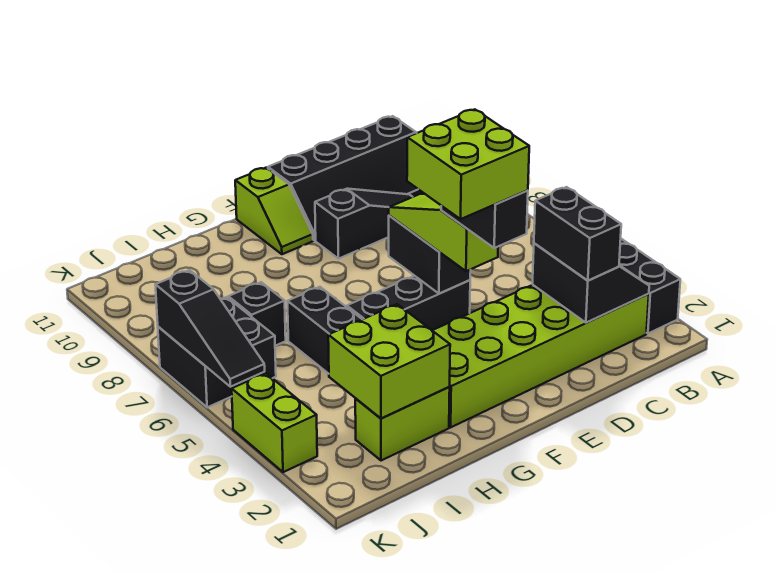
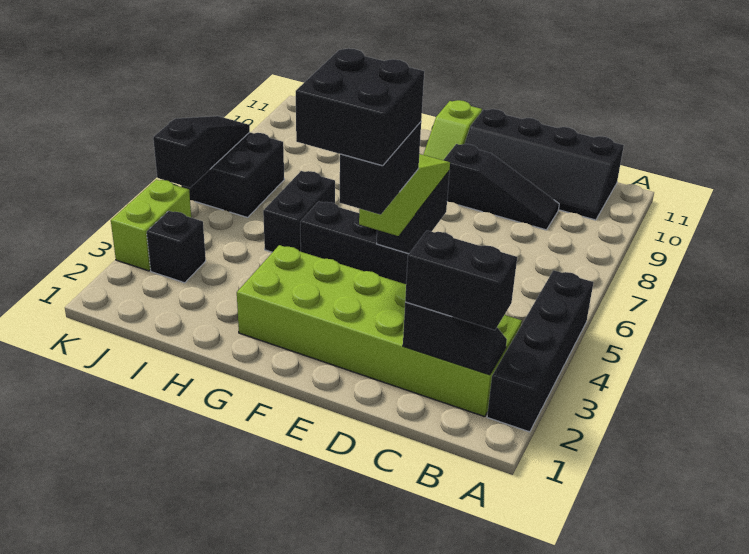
black 2x2 slope [533,243,649,323] -> black 1x2 slope [403,302,507,375]
black 1x2 brick [534,187,621,280] -> black 1x2 brick turned to [405,230,517,330]
lime 2x2 brick [407,109,529,219] -> black 2x2 brick [296,48,424,166]
lime 1x2 brick [355,387,450,461] -> none
lime 2x2 brick [328,304,450,419] -> none
black 1x1 brick [228,282,286,346] -> black 1x1 brick moved to [147,211,206,283]
black 1x3 slope [156,270,265,387] -> black 1x3 slope turned to [153,116,250,188]

